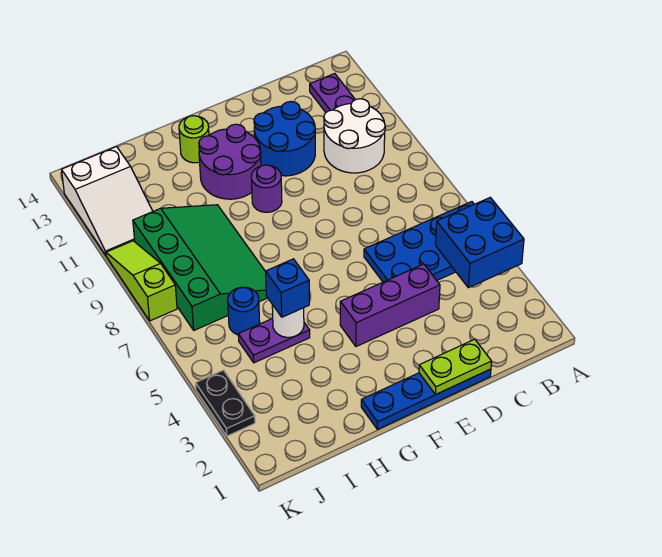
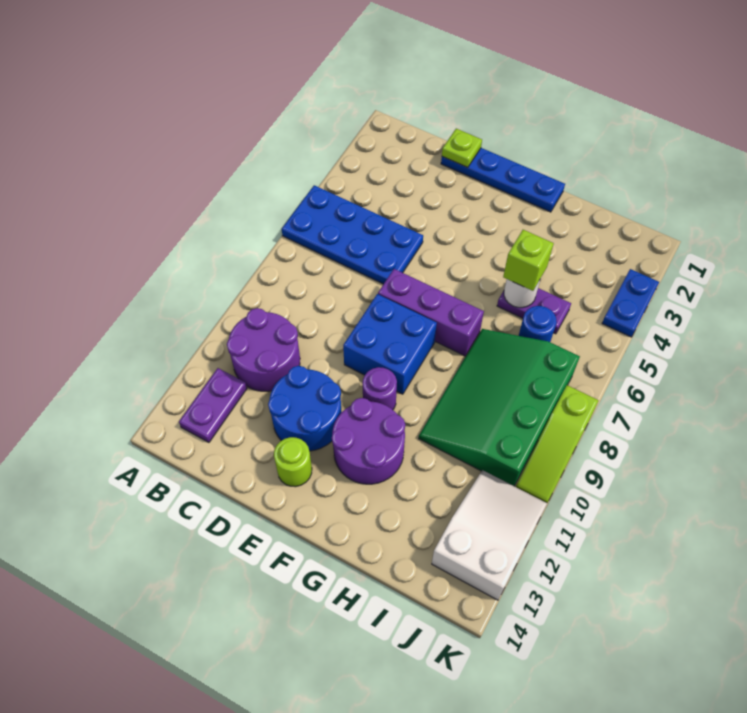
blue 2x2 brick [436,198,524,288] -> blue 2x2 brick moved to [343,294,437,394]
white 2x2 round brick [324,99,385,173] -> purple 2x2 round brick [227,308,300,391]
lime 1x2 plate [419,339,492,395] -> lime 1x1 plate [442,129,482,168]
purple 1x3 brick [340,264,440,347] -> purple 1x3 brick moved to [378,269,484,356]
lime 1x1 round brick [179,116,209,163] -> lime 1x1 round brick moved to [274,437,312,487]
blue 1x1 brick [266,259,309,317] -> lime 1x1 brick [503,230,554,291]
black 1x2 plate [196,370,255,436] -> blue 1x2 plate [602,269,659,337]

